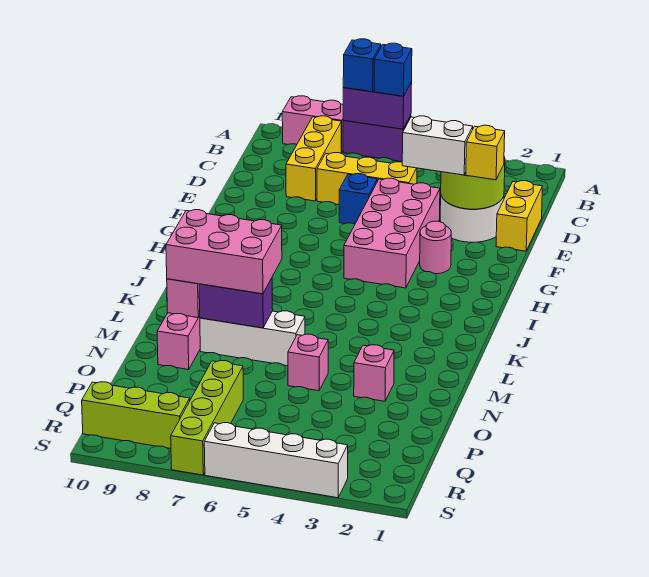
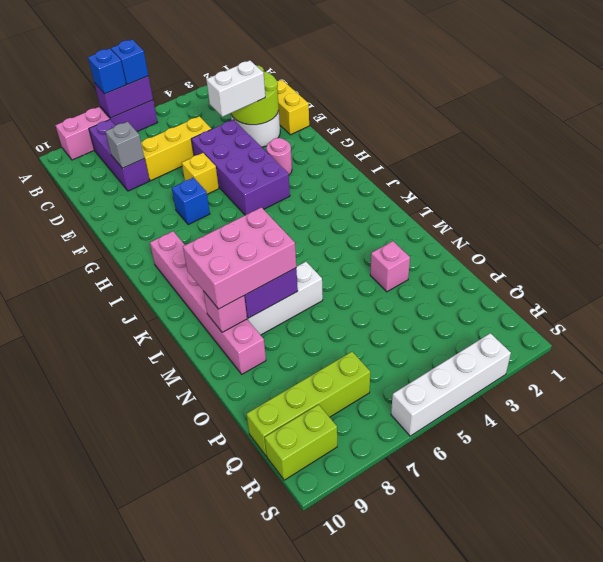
yellow 1x3 brick [286,116,342,201] -> purple 1x3 brick [89,120,149,191]
none -> grey 1x1 brick [105,122,144,168]
yellow 1x1 brick [466,125,505,180] -> yellow 1x1 brick moved to [182,153,219,194]
pink 2x4 brick [344,178,440,288] -> purple 2x4 brick [191,120,290,215]
blue 1x1 brick [339,174,377,224] -> blue 1x1 brick moved to [172,178,210,225]
pink 1x1 brick [288,334,328,391] -> none
lime 1x4 brick [171,361,243,475] -> lime 1x4 brick turned to [247,352,370,456]
lime 1x3 brick [82,382,190,449] -> lime 1x2 brick [265,405,337,480]

